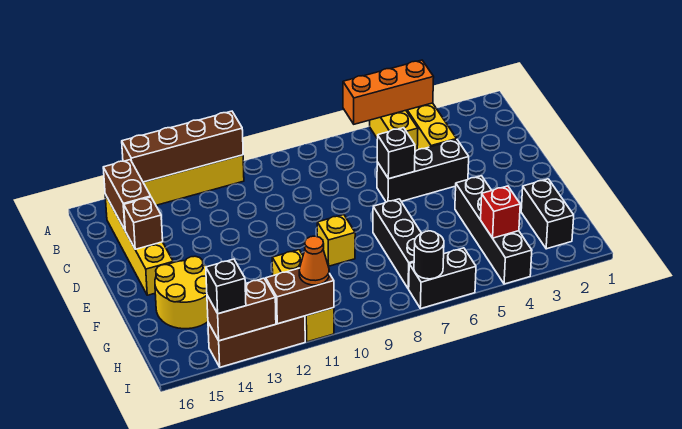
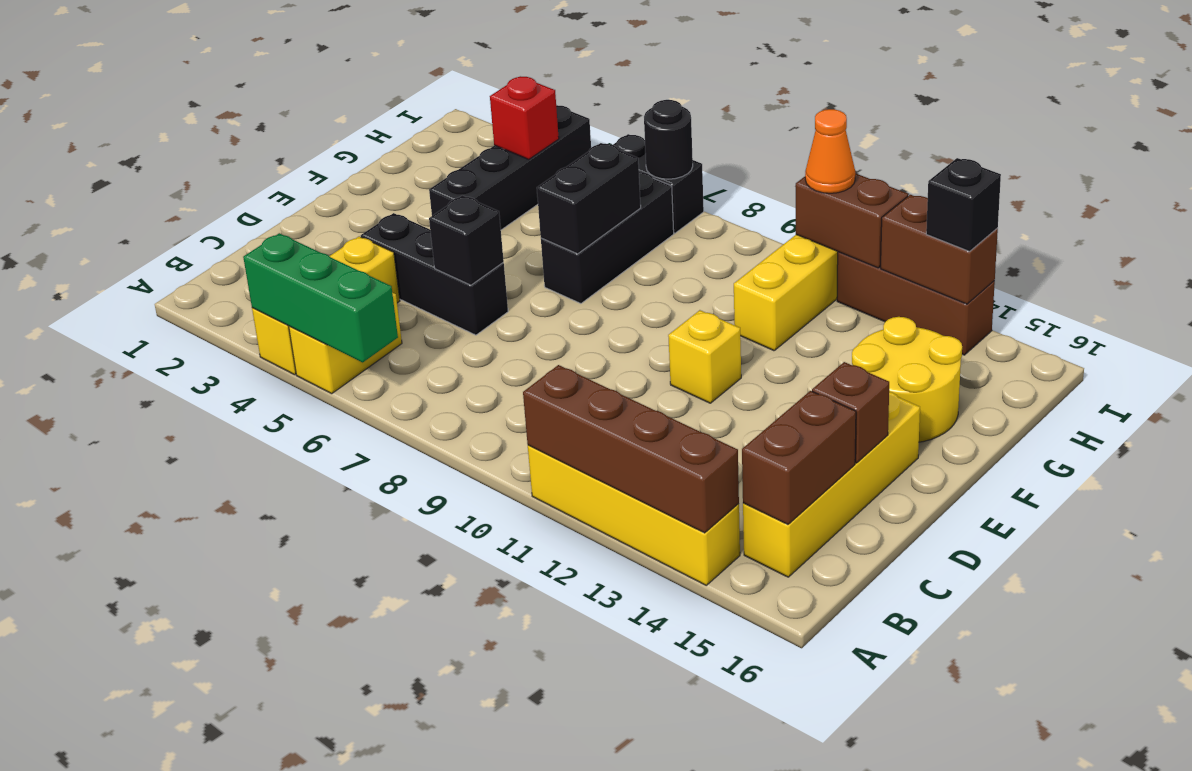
orange 1x3 brick [343,60,434,124] -> green 1x3 brick [243,233,398,362]
yellow 1x1 brick [317,215,355,266] -> yellow 1x1 brick moved to [668,310,741,403]
black 1x2 brick [521,179,574,249] -> black 1x2 brick moved to [537,143,641,254]

